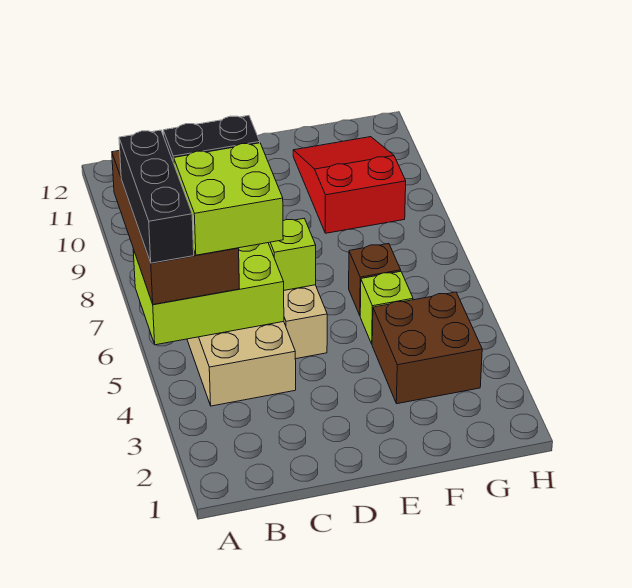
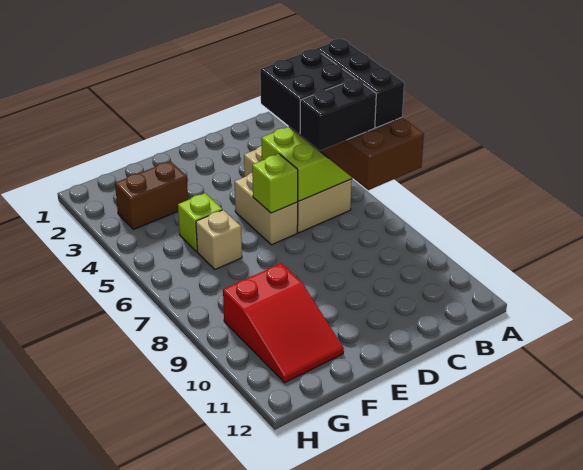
lime 2x2 brick [174,143,283,255] -> black 2x2 brick [260,49,355,134]
brown 2x2 brick [372,292,482,404] -> brown 1x2 brick [115,161,188,229]
brown 1x1 brick [349,244,401,315] -> tan 1x1 brick [196,210,242,270]

